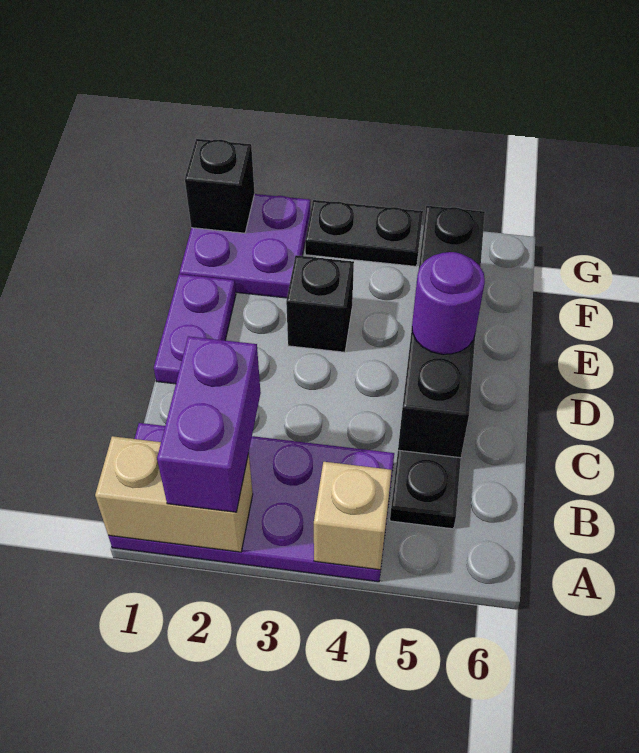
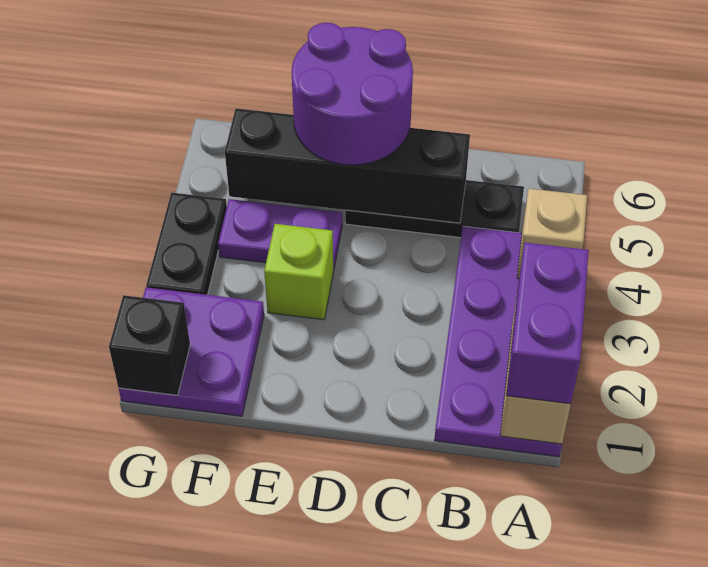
purple 1x2 brick [157,336,261,512] -> purple 1x2 brick turned to [506,243,589,404]
purple 1x2 plate [154,274,236,384] -> purple 1x2 plate moved to [218,199,342,271]
purple 1x1 round brick [412,252,485,354] -> purple 2x2 round brick [291,23,413,165]
black 1x1 brick [286,255,354,352] -> lime 1x1 brick [264,224,333,320]

